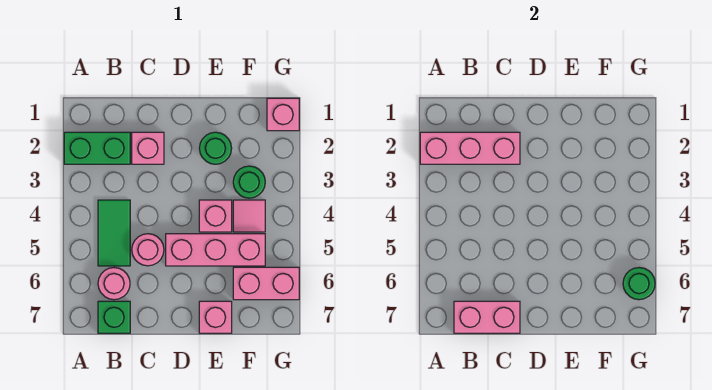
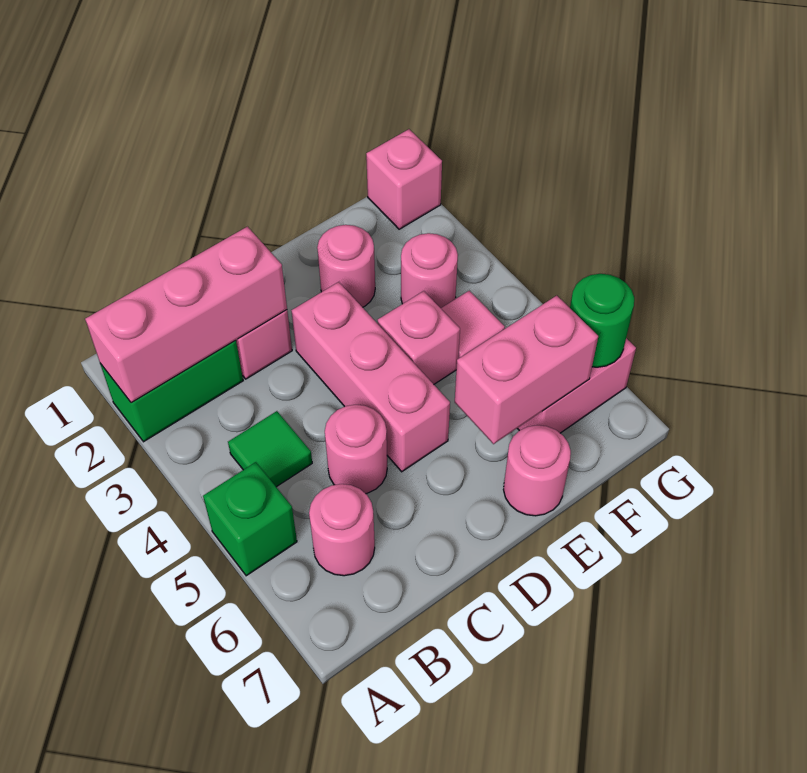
green 1x2 tile [98,200,130,266] -> green 1x1 tile [228,411,312,487]
green 1x1 brick [98,301,130,333] -> green 1x1 brick moved to [203,462,297,576]
pink 1x2 brick [454,301,520,333] -> pink 1x2 brick moved to [455,296,598,444]
pink 1x3 brick [166,234,265,266] -> pink 1x3 brick turned to [291,282,450,472]
green 1x1 round brick [199,132,232,164] -> pink 1x1 round brick [317,225,375,307]
pink 1x1 brick [199,301,232,333] -> pink 1x1 round brick [503,425,571,516]
green 1x1 round brick [233,166,265,198] -> pink 1x1 round brick [401,233,458,308]

